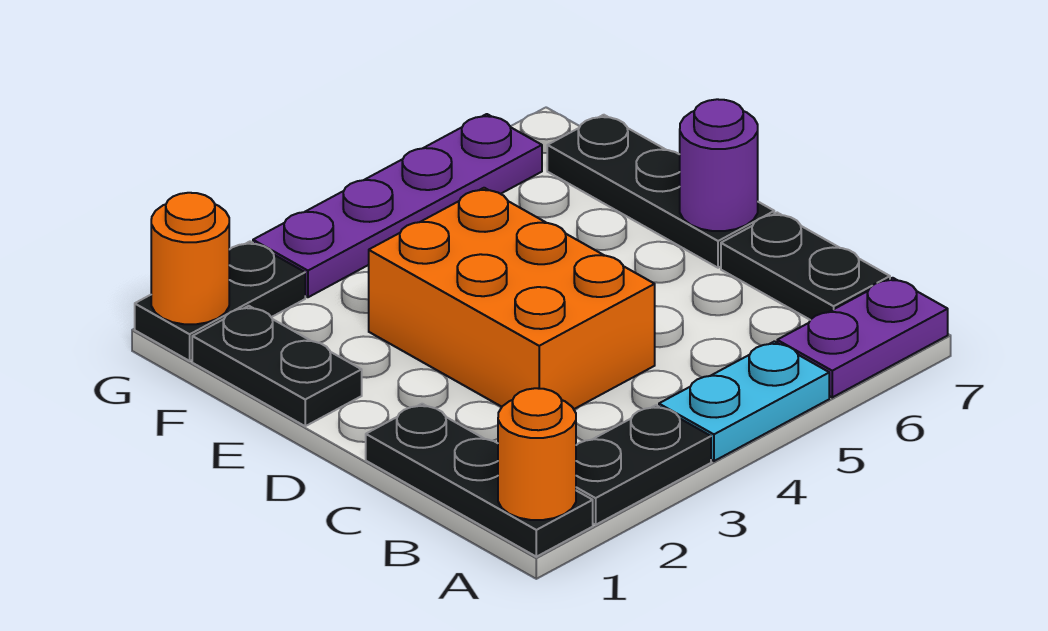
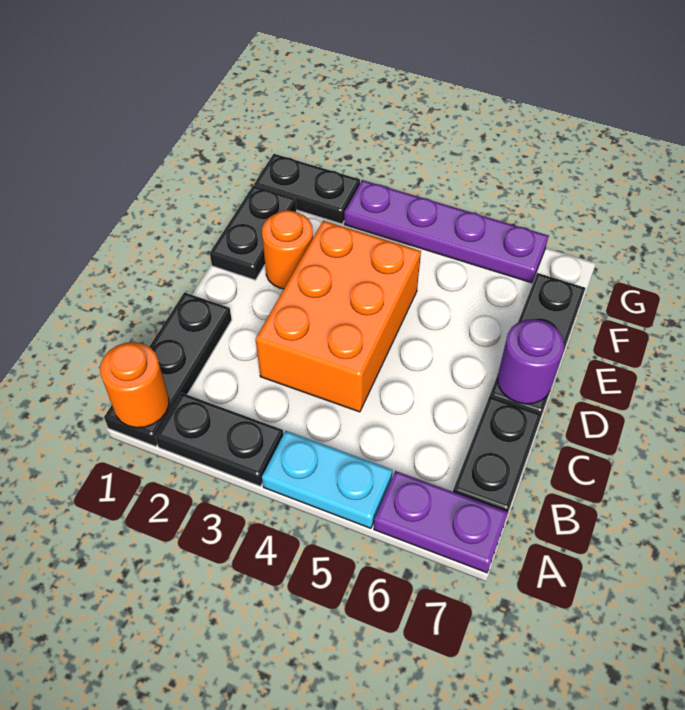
orange 1x1 round brick [151,193,229,324] -> orange 1x1 round brick moved to [262,210,313,289]

